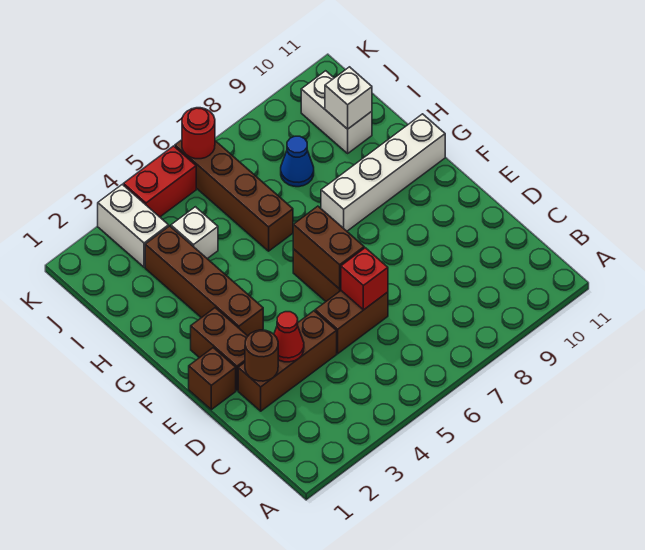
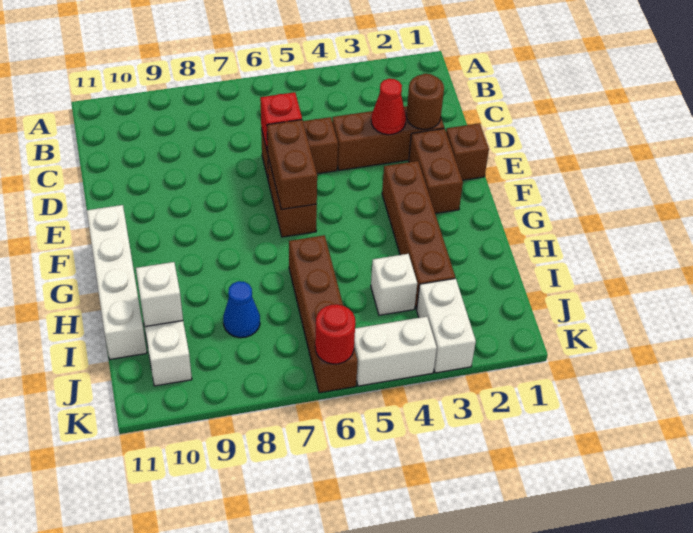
white 1x4 brick [321,114,445,231] -> white 1x4 brick turned to [87,205,147,359]
red 1x2 brick [124,146,196,217] -> white 1x2 brick [354,317,437,386]

